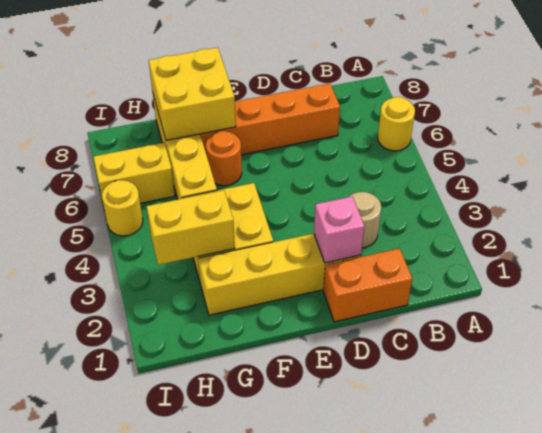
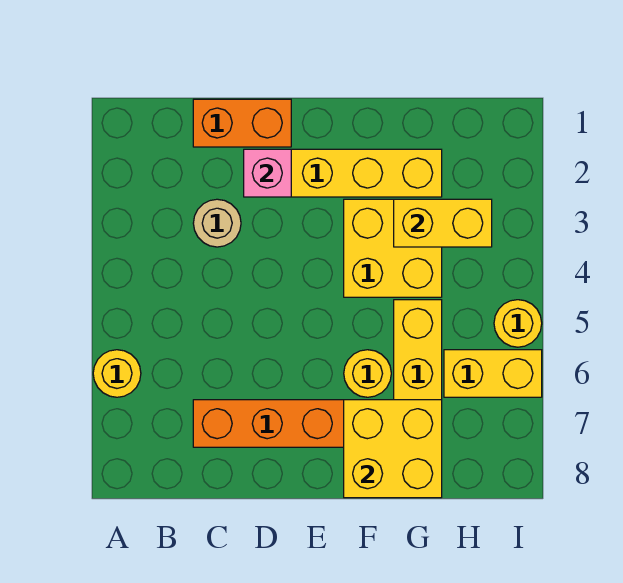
orange 1x1 round brick [206,131,242,186] -> yellow 1x1 round brick [344,350,391,397]

